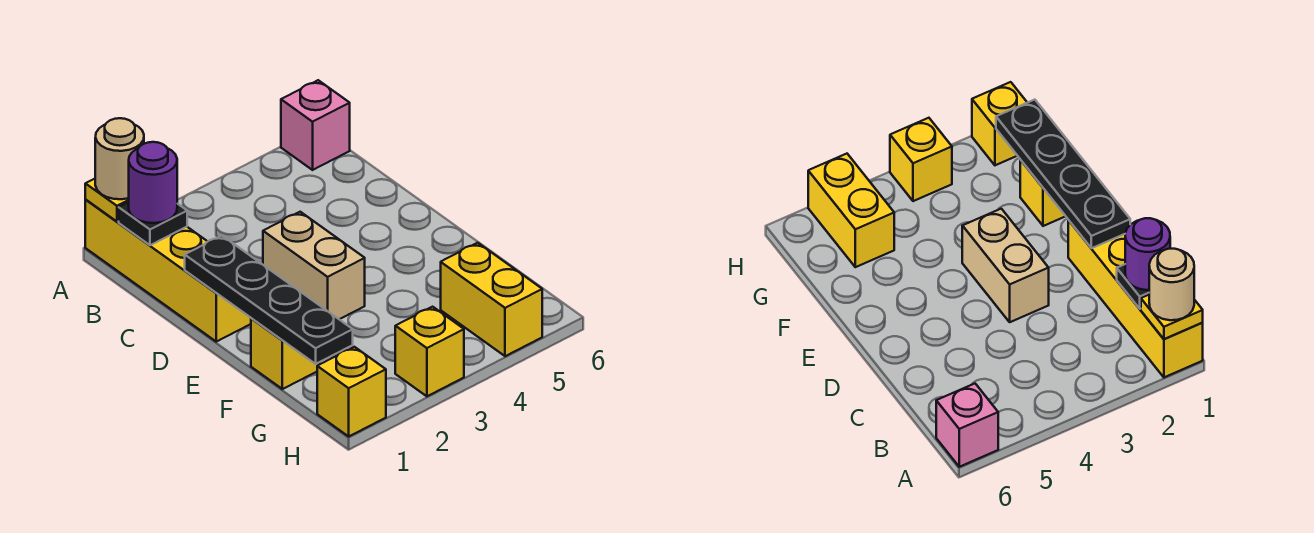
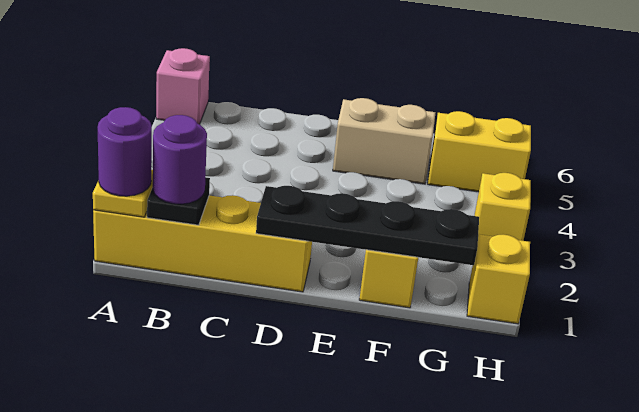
tan 1x1 round brick [95,118,144,199] -> purple 1x1 round brick [98,107,152,196]
tan 1x2 brick [263,212,365,319] -> tan 1x2 brick moved to [333,98,436,184]

